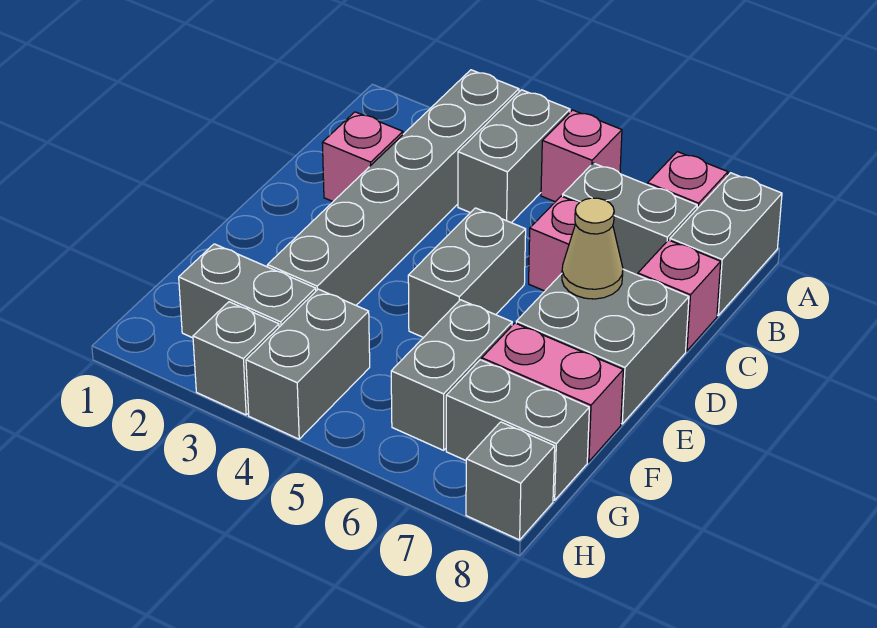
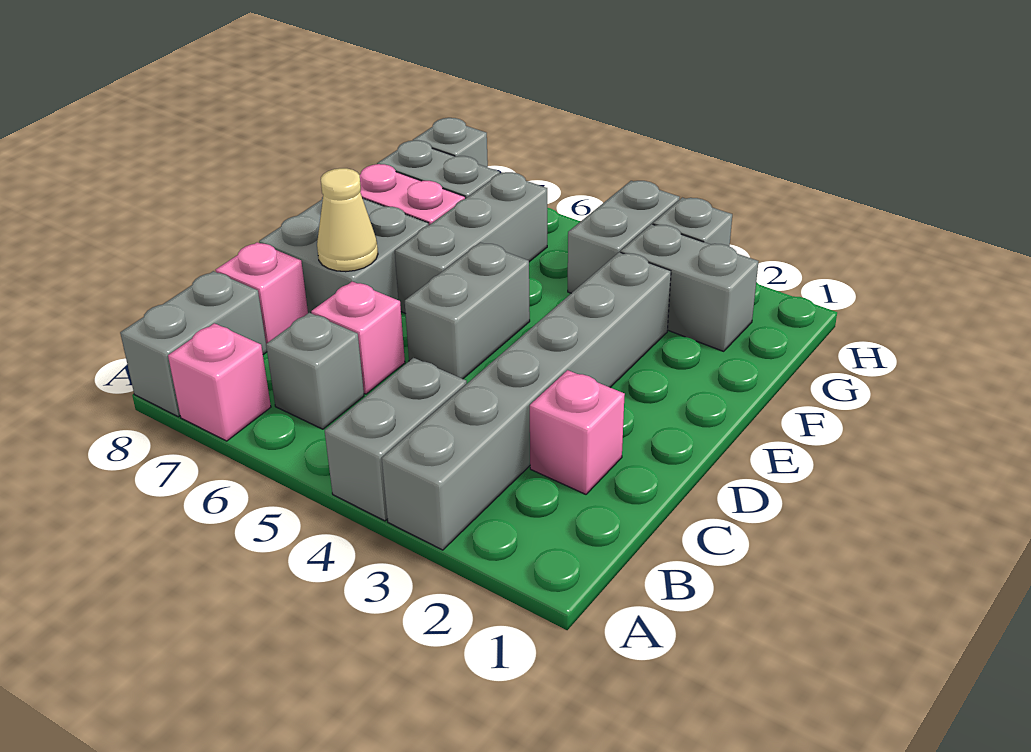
pink 1x1 brick [541,110,622,202] -> none
grey 1x2 brick [563,163,697,275] -> grey 1x1 brick [266,313,364,429]
grey 1x2 brick [391,300,512,450] -> grey 1x3 brick [395,172,547,314]

